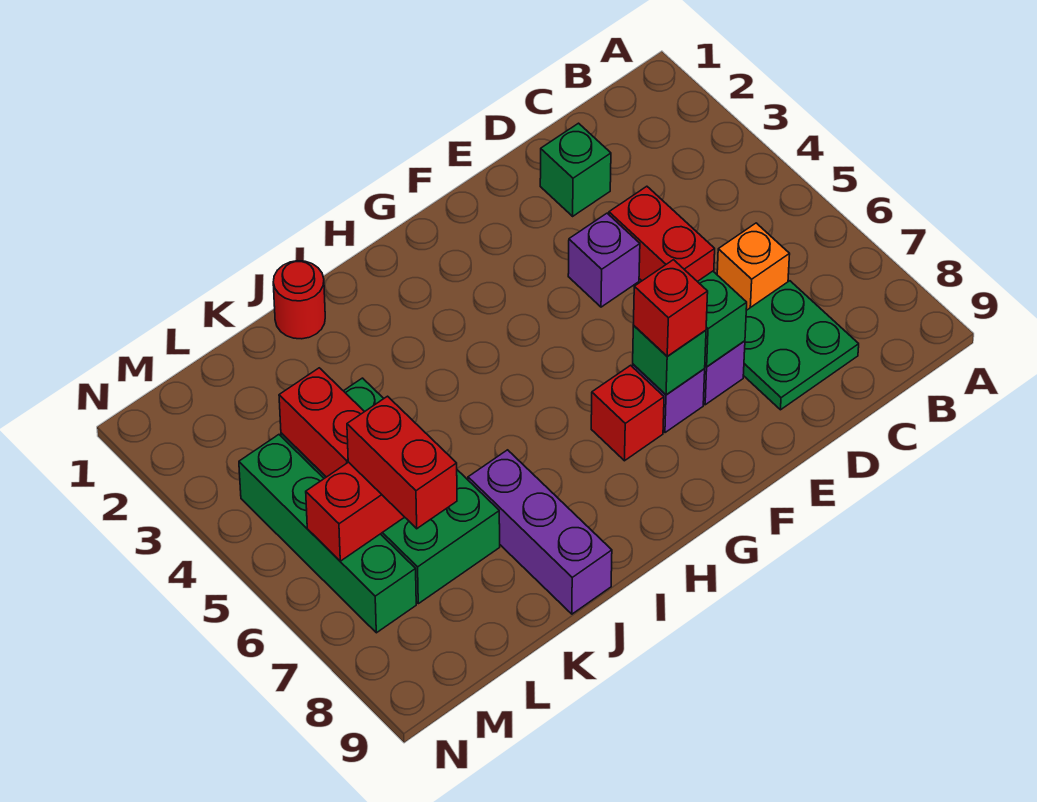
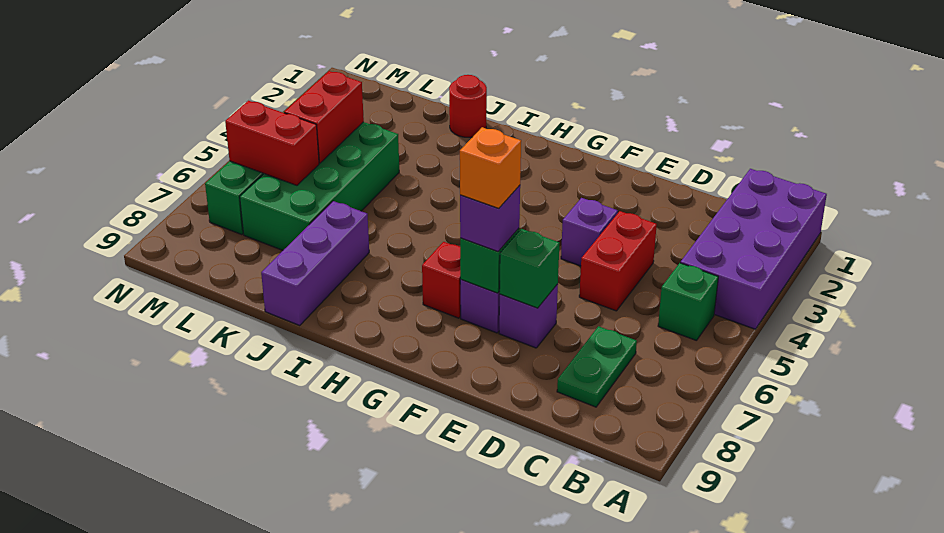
none -> purple 2x4 brick [681,169,827,329]
orange 1x1 brick [717,223,790,310] -> orange 1x1 brick moved to [460,127,521,208]
green 2x2 plate [743,281,859,410] -> green 1x2 plate [557,326,637,407]
green 1x1 brick [540,123,611,216] -> green 1x1 brick moved to [658,263,718,341]
red 1x1 brick [633,260,708,356] -> purple 1x1 brick [460,185,520,251]
red 1x2 brick [347,396,457,529] -> none

